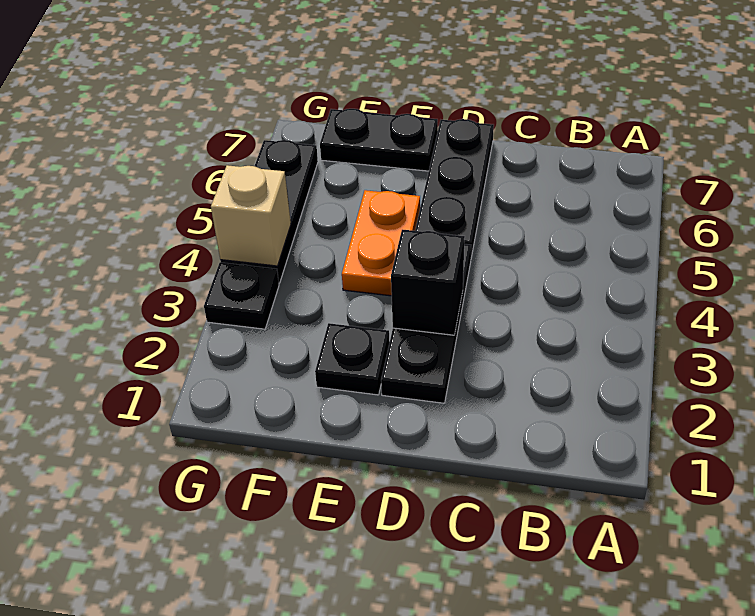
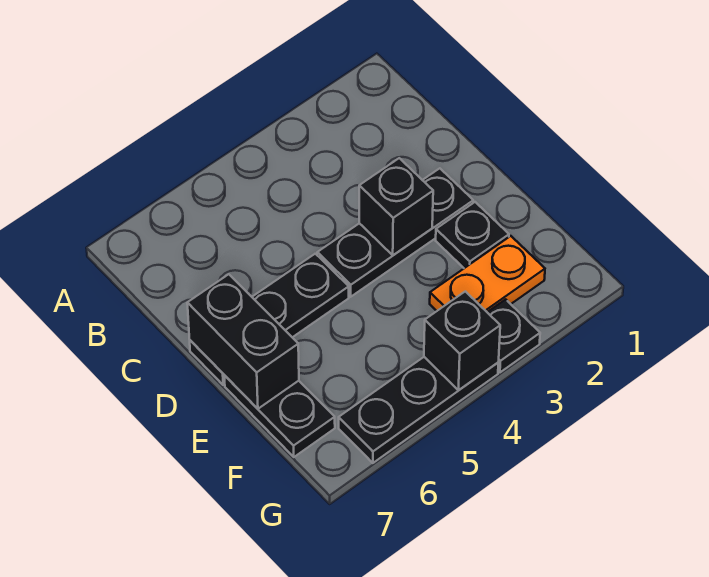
none -> black 1x2 brick [187,274,299,409]
orange 1x2 plate [342,190,420,296] -> orange 1x2 plate moved to [430,236,545,312]
tan 1x1 brick [211,165,291,266] -> black 1x1 brick [424,291,500,390]

